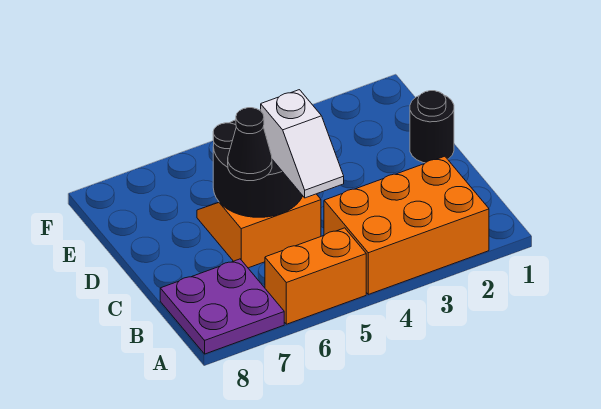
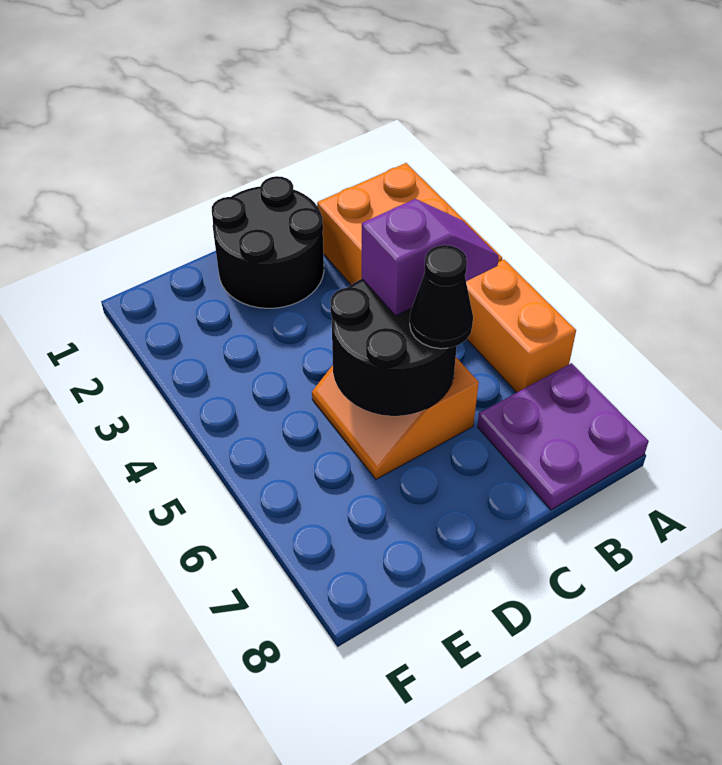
white 1x2 slope [261,90,344,198] -> purple 1x2 slope [362,199,499,316]
black 1x1 round brick [410,91,454,163] -> black 2x2 round brick [212,176,324,308]

